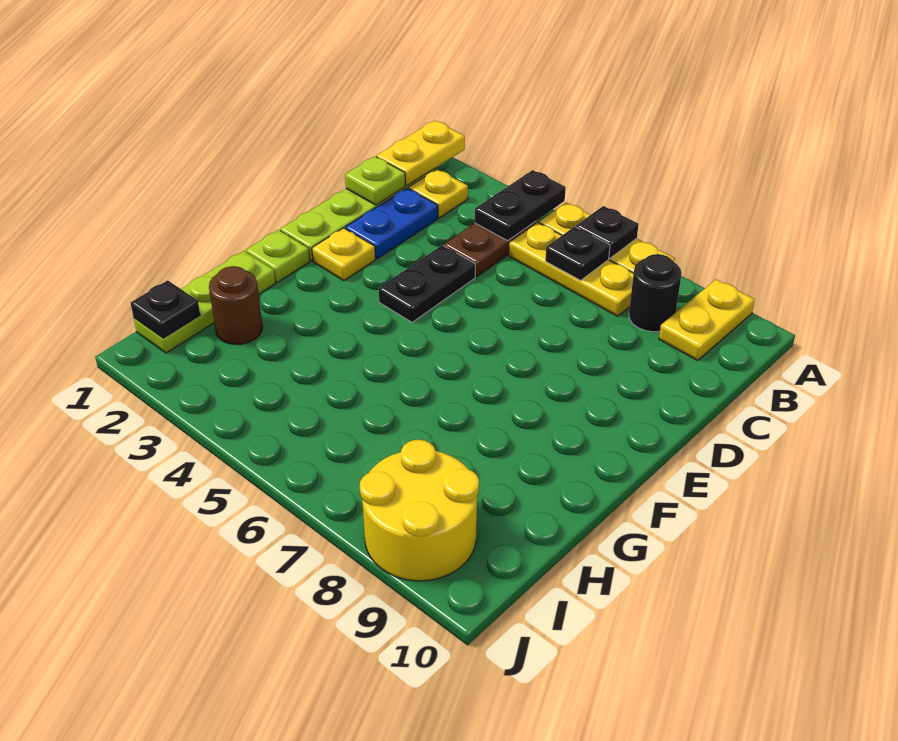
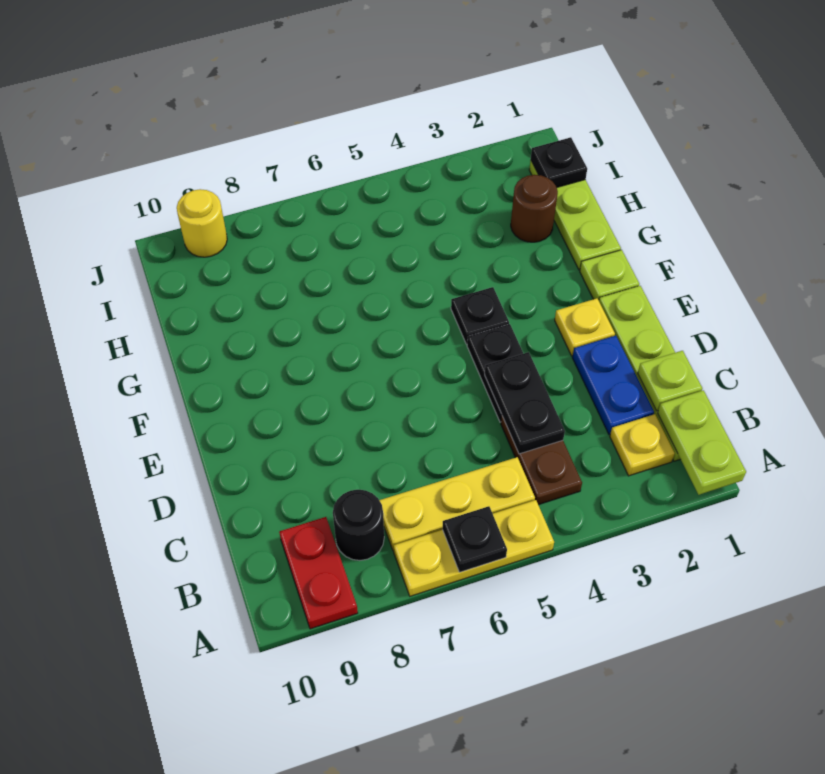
yellow 1x2 plate [376,121,465,186] -> lime 1x2 plate [658,390,746,495]
black 1x2 plate [475,170,566,241] -> black 1x2 plate moved to [485,352,565,454]
yellow 1x2 plate [659,279,755,360] -> red 1x2 plate [279,517,358,629]
black 1x1 plate [545,227,610,280] -> black 1x1 plate moved to [451,287,509,344]
yellow 2x2 round brick [360,440,479,581] -> yellow 1x1 round brick [177,189,227,257]

